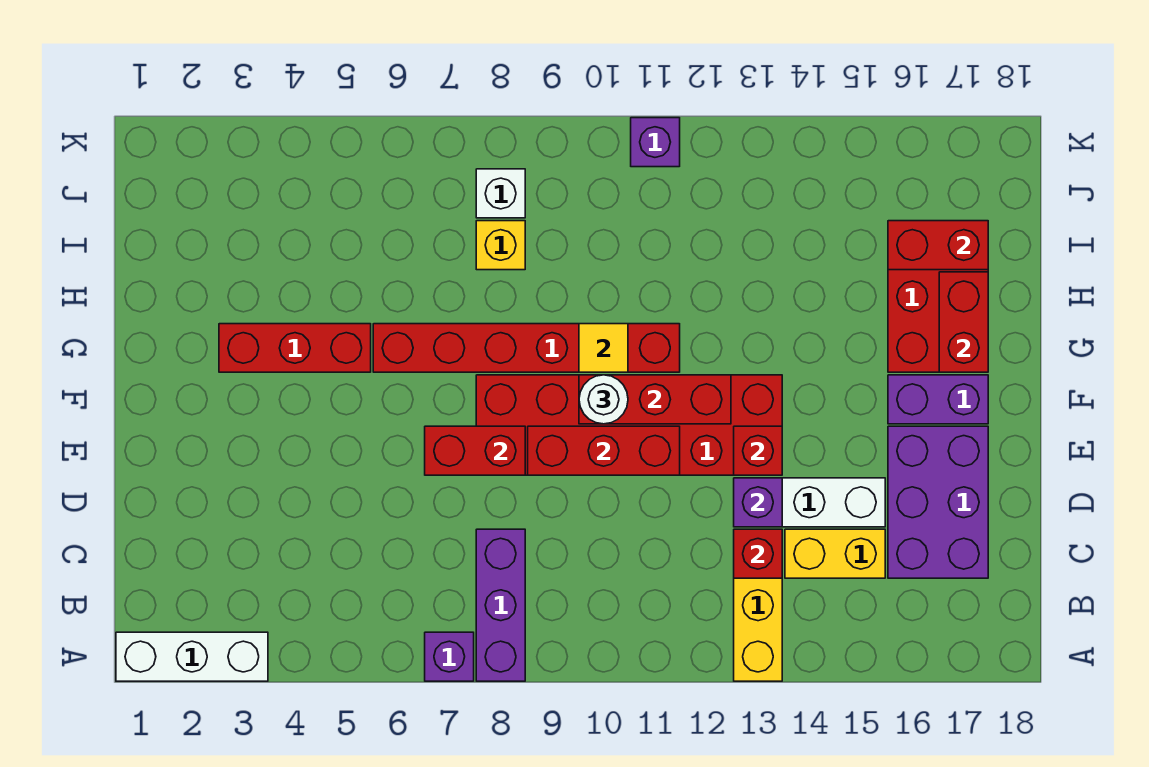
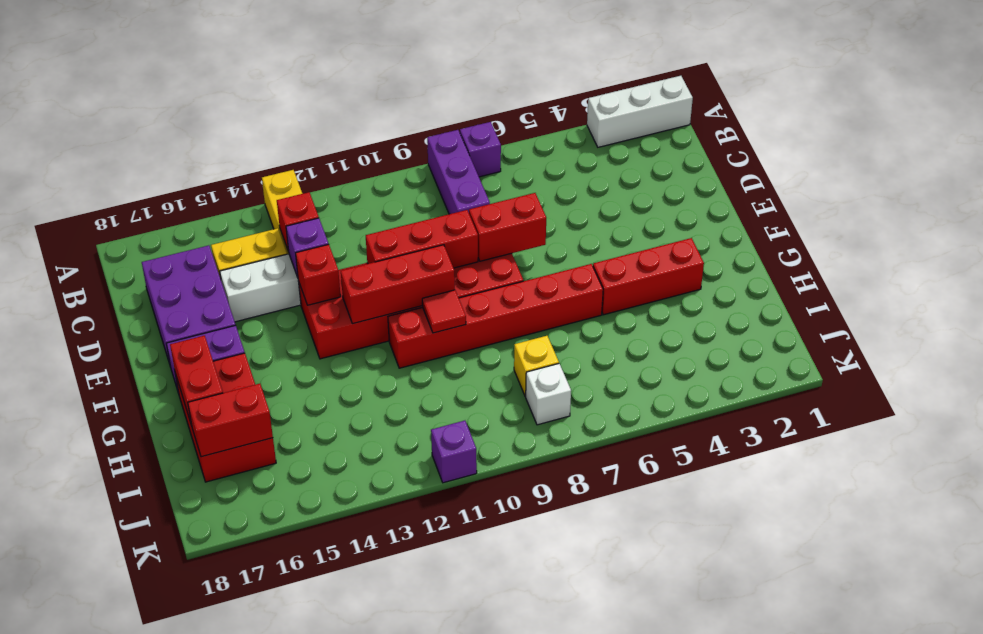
white 1x1 round brick [579,375,628,424] -> none
yellow 1x1 tile [579,324,628,372] -> red 1x1 tile [422,290,466,333]

